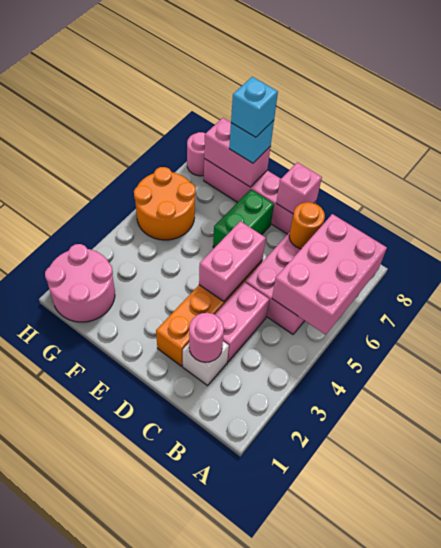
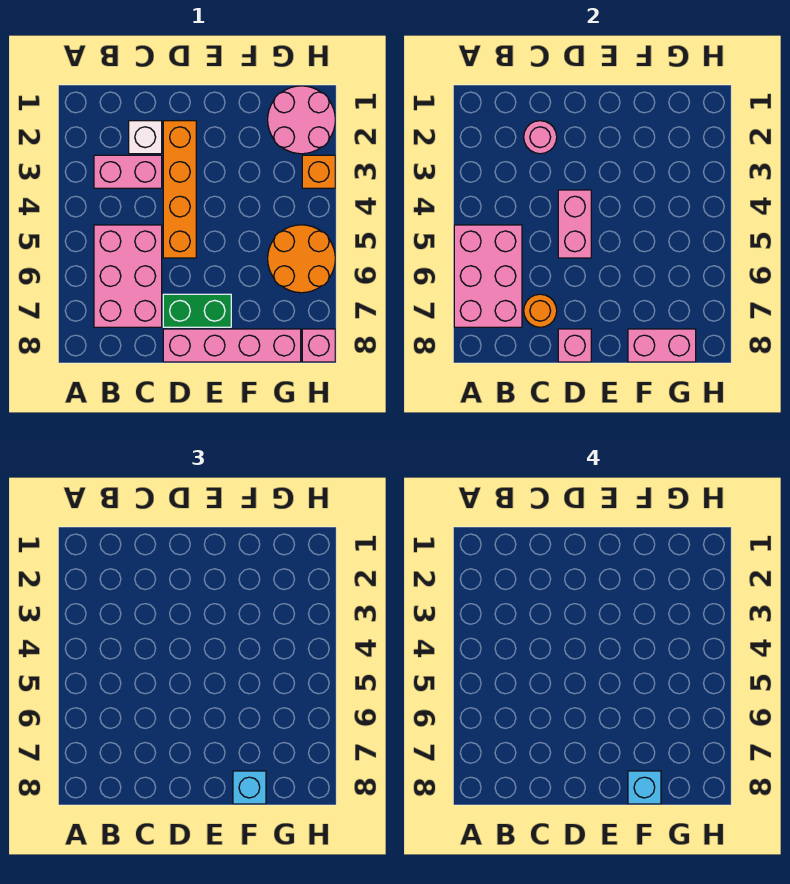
pink 1x2 brick [215,282,269,362] -> pink 1x2 brick turned to [94,155,162,188]
green 1x2 brick [213,189,274,248] -> green 1x2 brick turned to [163,294,231,327]
none -> orange 1x1 brick [302,155,335,188]
pink 1x1 round brick [187,132,205,176] -> pink 1x1 brick [302,329,335,362]

